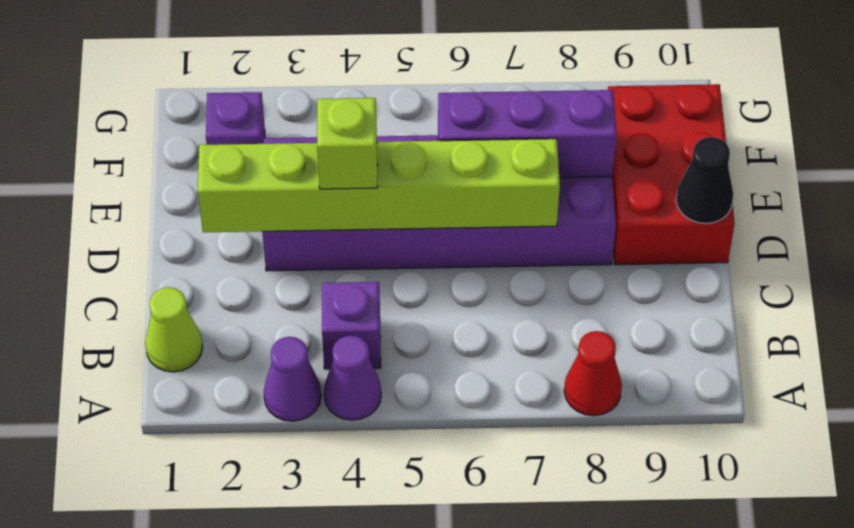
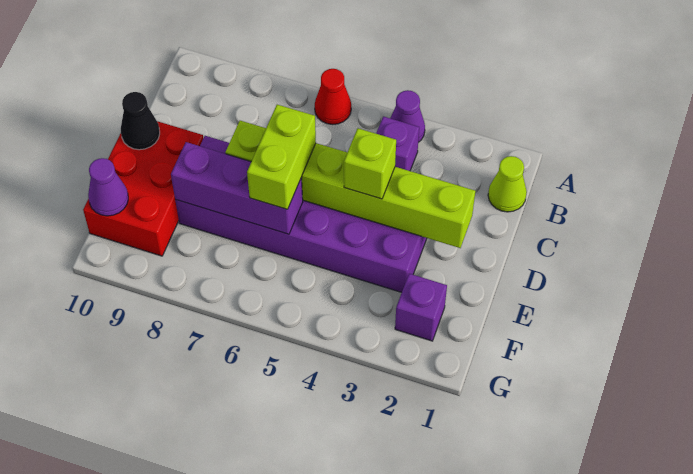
purple 1x1 cone [264,337,321,421] -> purple 1x1 cone moved to [88,158,128,216]
red 1x1 cone [564,331,622,416] -> red 1x1 cone moved to [315,69,351,125]
none -> lime 1x2 brick [247,105,316,209]

